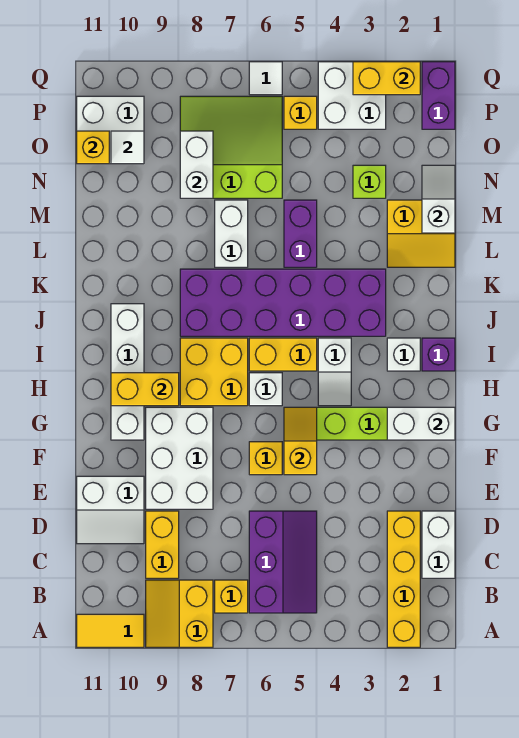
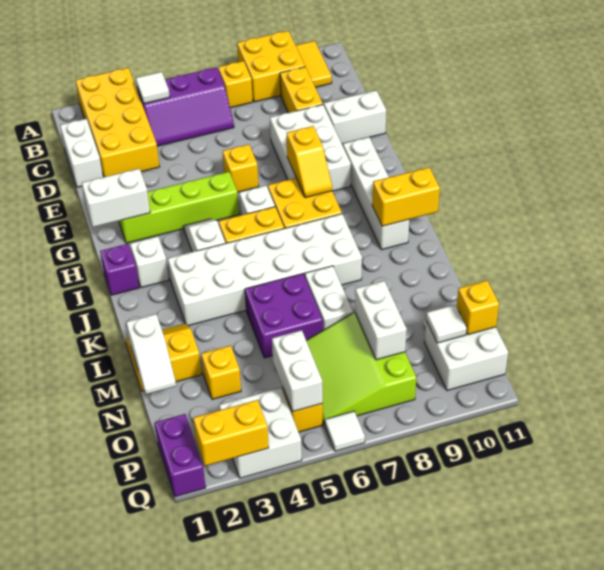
yellow 1x4 brick [387,511,420,647] -> yellow 2x4 brick [75,68,160,177]
yellow 2x2 slope [146,580,213,647] -> yellow 2x2 brick [237,31,305,102]
yellow 1x2 tile [77,614,144,647] -> yellow 1x2 tile turned to [296,41,332,87]
none -> white 1x1 tile [136,72,170,104]
purple 2x3 slope [249,511,317,613] -> purple 2x3 slope turned to [137,67,234,146]
yellow 1x2 slope [284,407,317,475] -> yellow 1x2 slope moved to [287,126,332,198]
yellow 1x2 brick [111,373,179,406] -> yellow 1x2 brick moved to [372,167,440,226]
purple 2x6 brick [180,269,386,336] -> white 2x6 brick [168,214,362,326]
purple 1x2 brick [284,200,317,267] -> purple 2x2 brick [245,274,323,358]
lime 1x1 brick [353,165,386,198] -> yellow 1x1 brick [201,346,241,399]
lime 3x3 slope [180,96,282,198] -> lime 3x3 slope turned to [306,312,417,425]
none -> white 1x2 brick [272,330,323,412]

